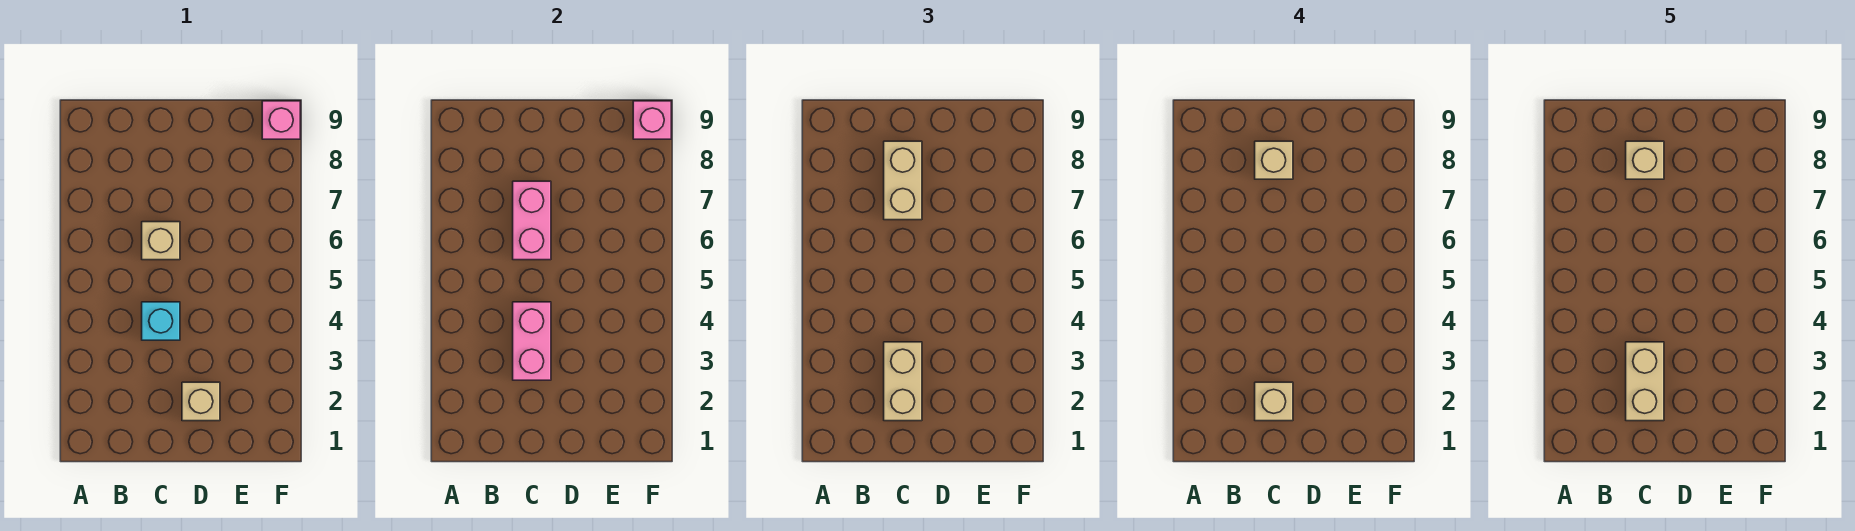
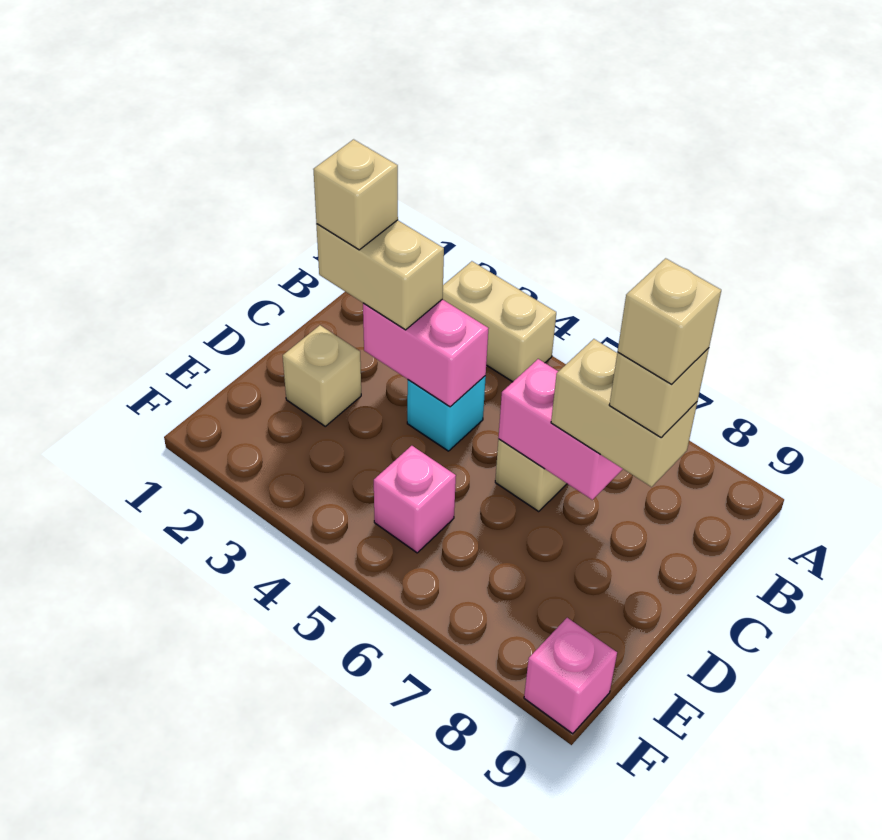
tan 1x2 brick [1626,342,1664,421] -> tan 1x2 brick moved to [443,261,556,382]
pink 1x1 brick [633,101,671,139] -> pink 1x1 brick moved to [374,446,456,553]

